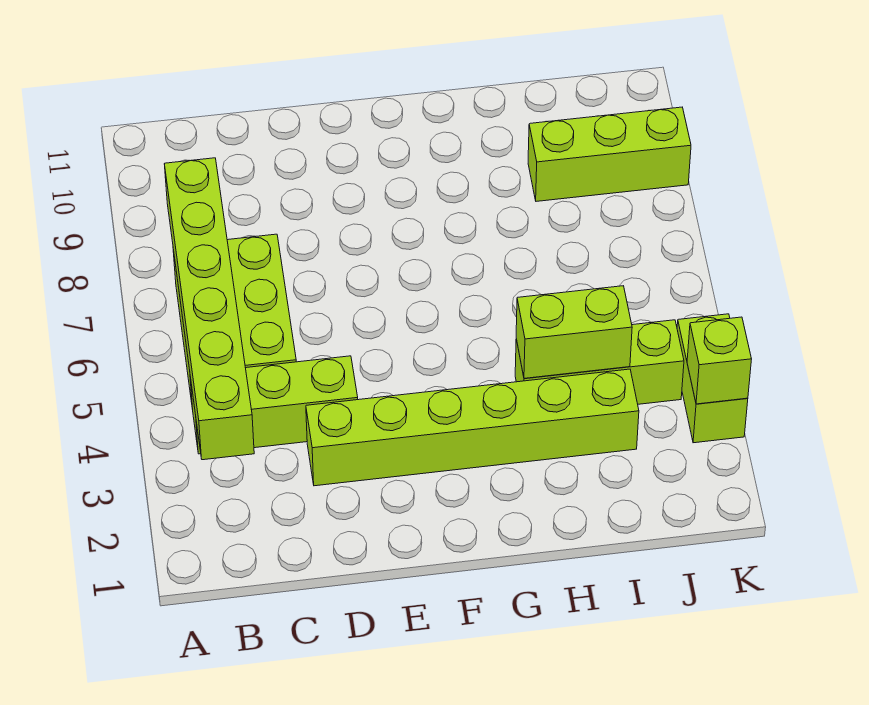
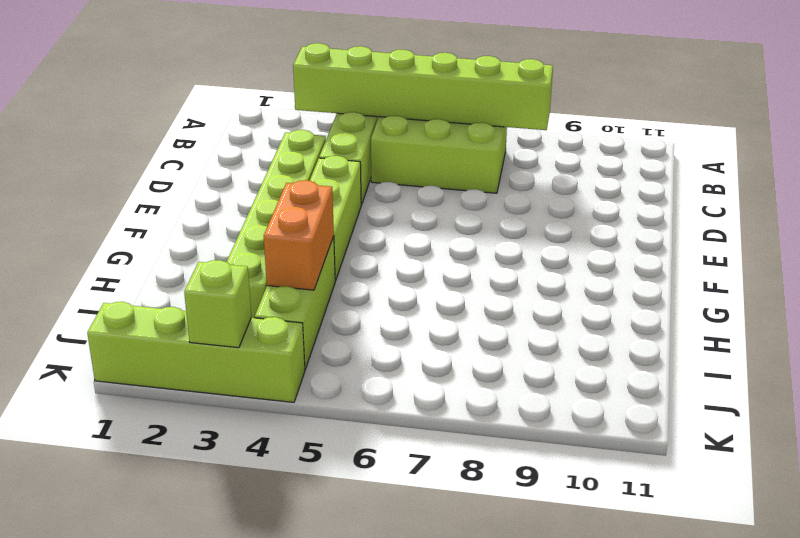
lime 1x2 brick [516,286,632,378] -> orange 1x2 brick [264,180,334,290]
lime 1x3 brick [528,107,691,201] -> lime 1x3 brick moved to [310,156,361,281]
lime 1x2 brick [677,314,748,443] -> lime 1x4 brick [87,302,305,402]

